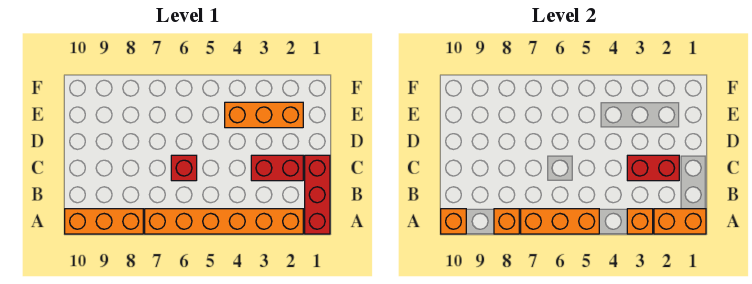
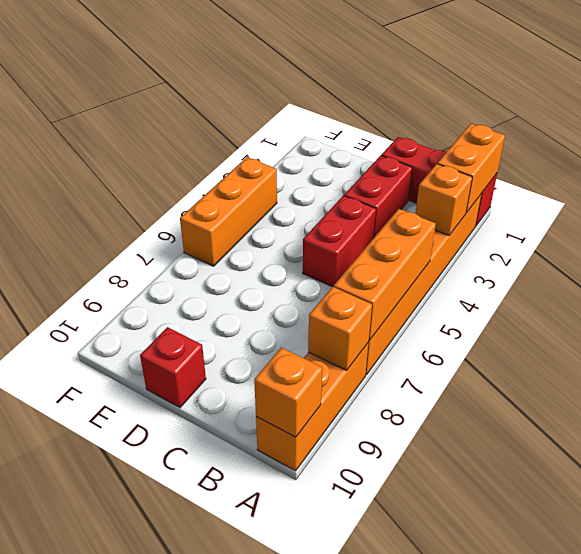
red 1x2 brick [627,155,679,181] -> red 1x2 brick moved to [303,195,376,287]
red 1x1 brick [171,155,197,181] -> red 1x1 brick moved to [140,327,206,408]
orange 1x3 brick [225,102,303,128] -> orange 1x3 brick moved to [180,157,277,266]

